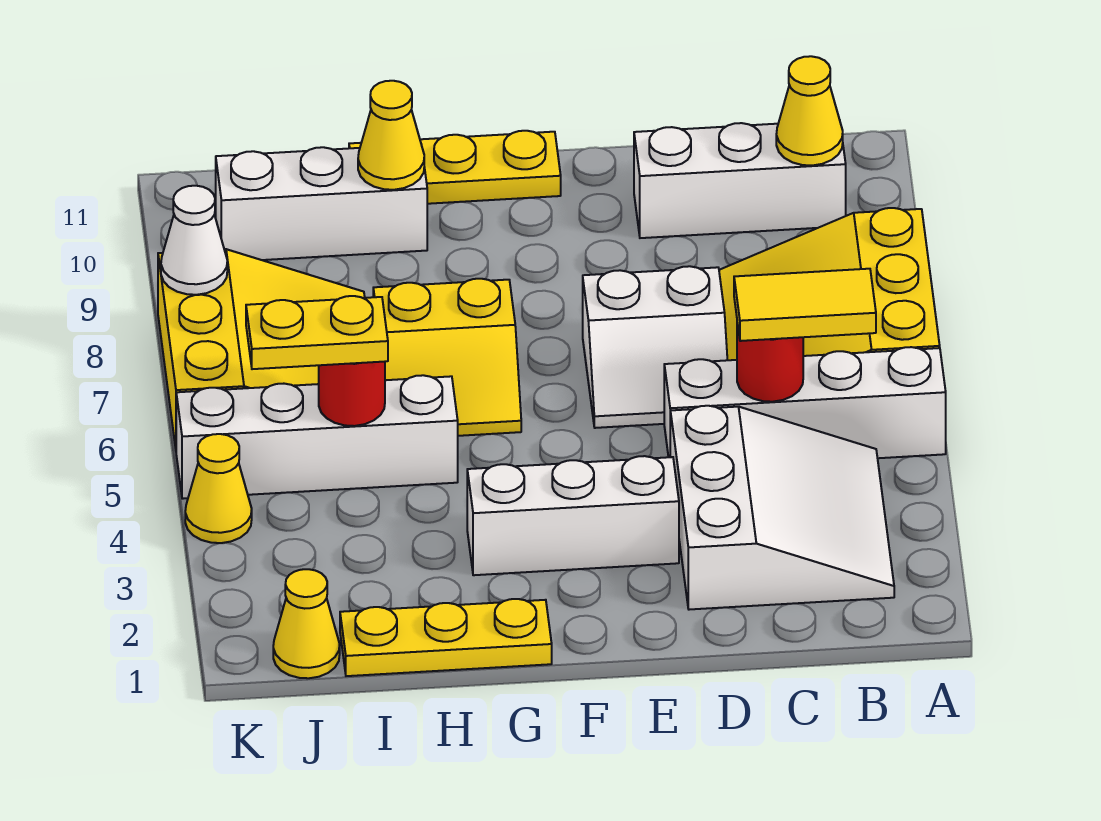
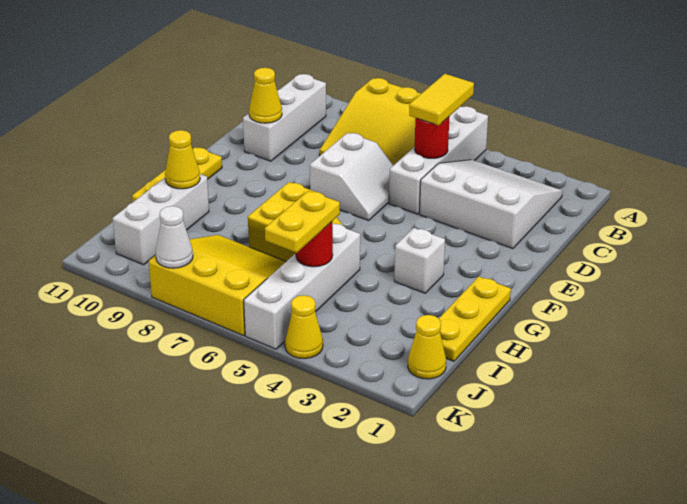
yellow 1x1 cone [776,56,843,166] -> yellow 1x1 cone moved to [249,68,282,123]
white 1x3 brick [467,456,679,575] -> white 1x1 brick [394,228,445,293]

